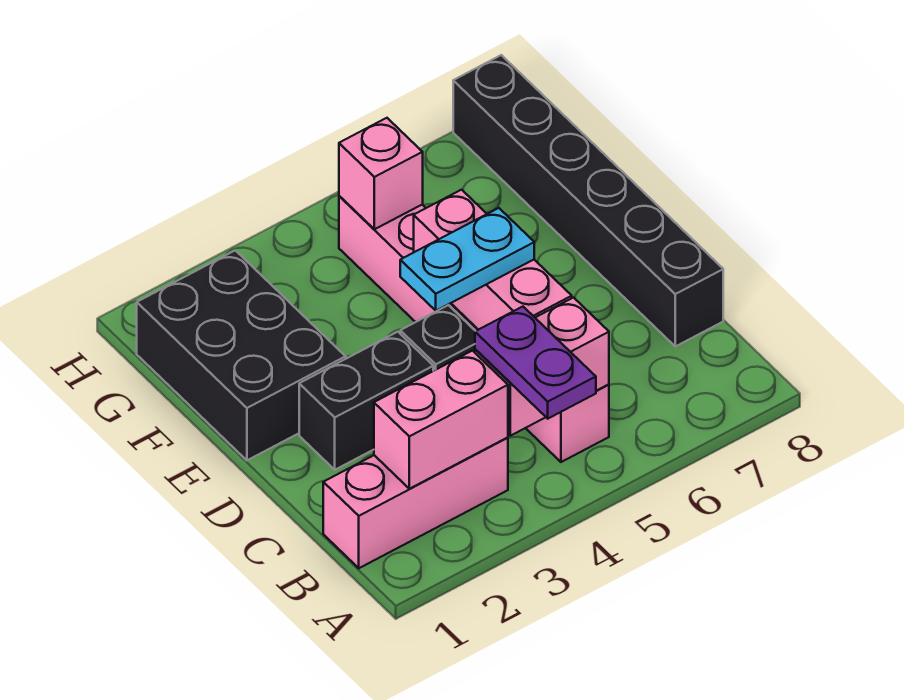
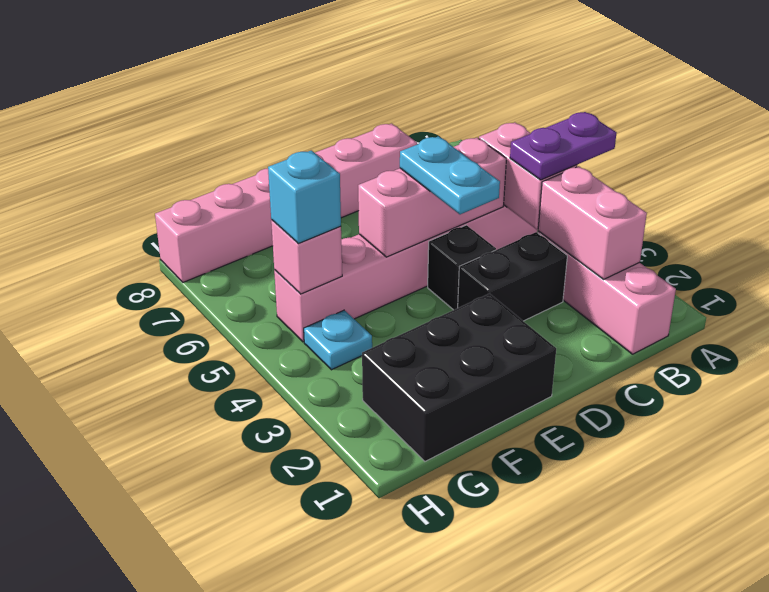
black 1x6 brick [453,55,723,346] -> pink 1x6 brick [155,124,417,282]
black 1x2 brick [299,332,433,470] -> black 1x2 brick turned to [458,232,567,321]
none -> cyan 1x1 plate [304,310,372,370]
none -> cyan 1x1 brick [268,150,341,244]

